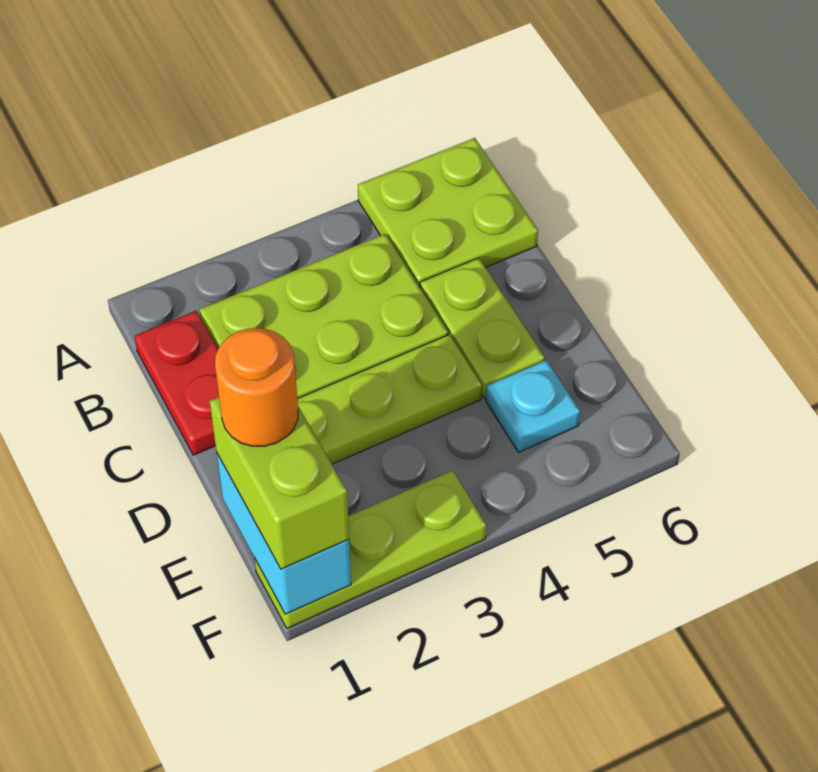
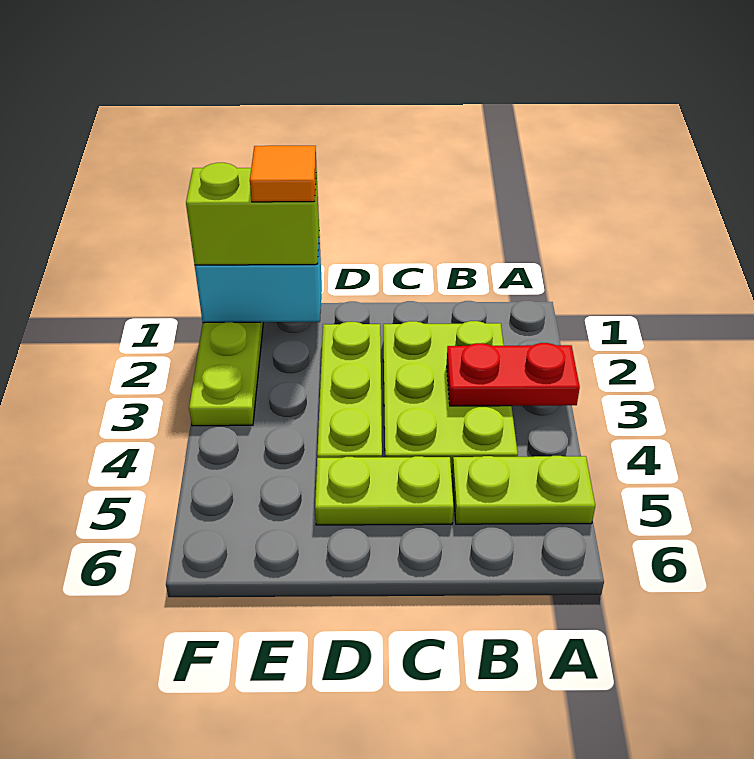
lime 2x2 plate [358,138,538,287] -> lime 1x2 plate [452,456,595,524]
red 1x2 plate [134,311,219,455] -> red 1x2 plate moved to [447,343,580,406]
orange 1x1 round brick [215,328,298,446] -> orange 1x1 tile [250,146,316,202]
cyan 1x1 plate [486,360,580,452] -> none

